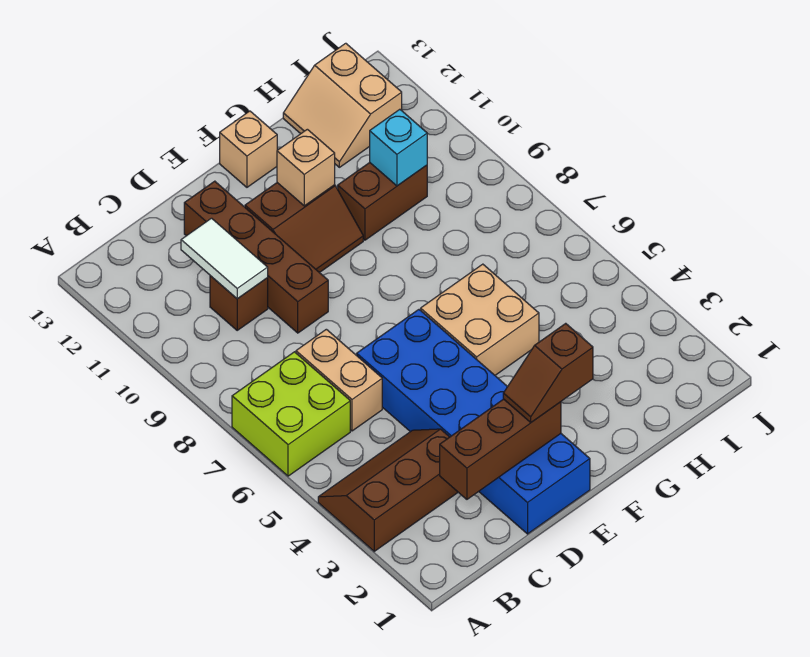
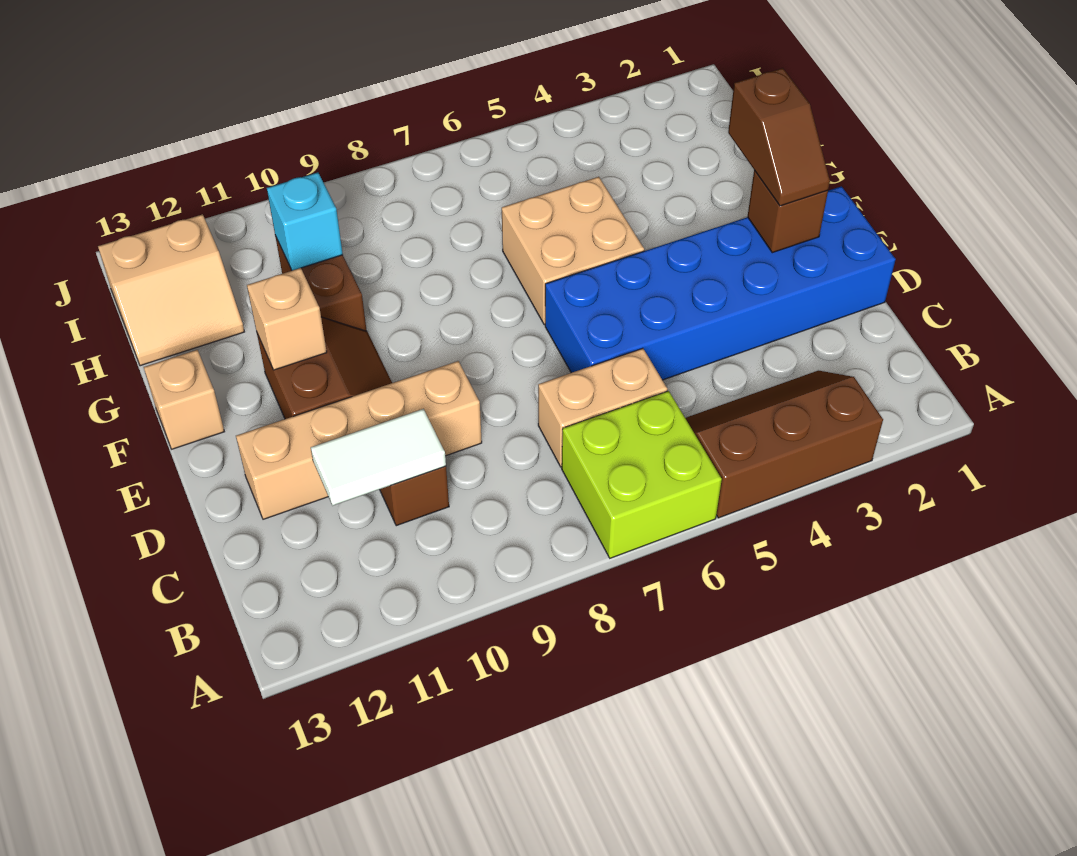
brown 2x3 slope [318,429,458,551] -> brown 2x3 slope turned to [685,371,883,518]
brown 1x3 brick [440,399,561,499] -> brown 1x1 brick [748,170,828,253]
brown 1x4 brick [184,181,328,333] -> tan 1x4 brick [236,361,482,519]

